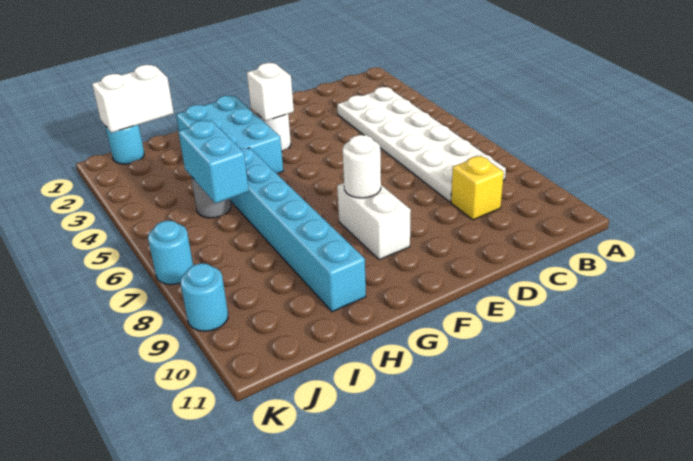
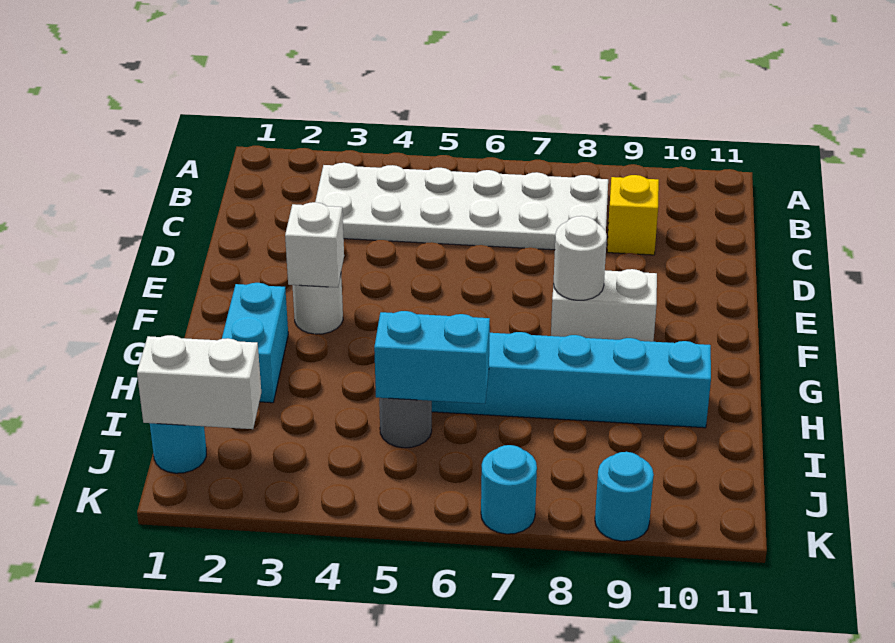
cyan 2x3 brick [176,96,283,173] -> cyan 1x2 brick [222,283,288,403]
white 1x2 brick [92,65,174,133] -> white 1x2 brick turned to [137,335,261,429]

